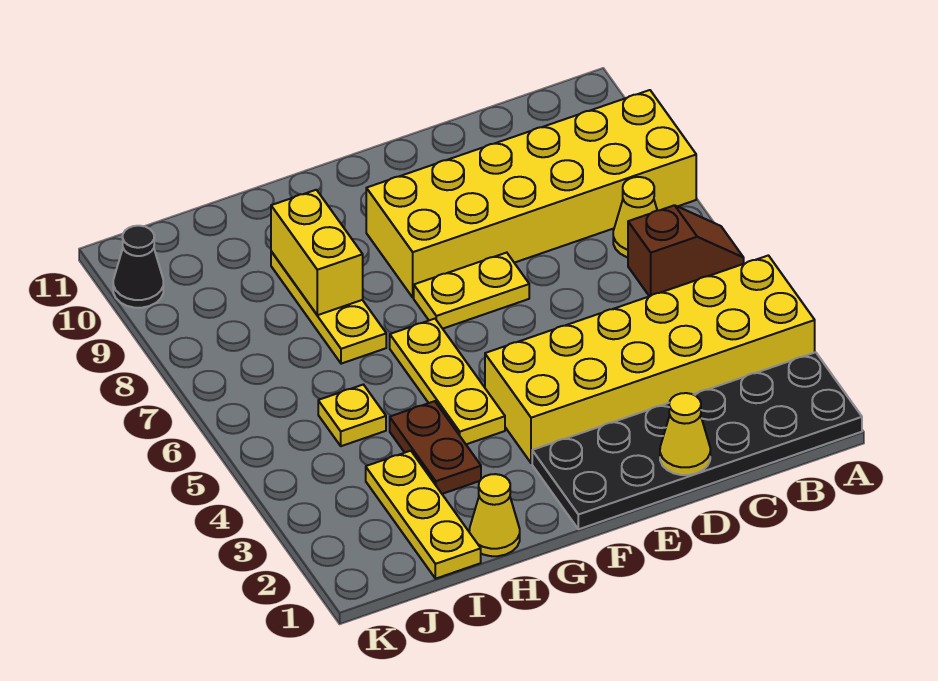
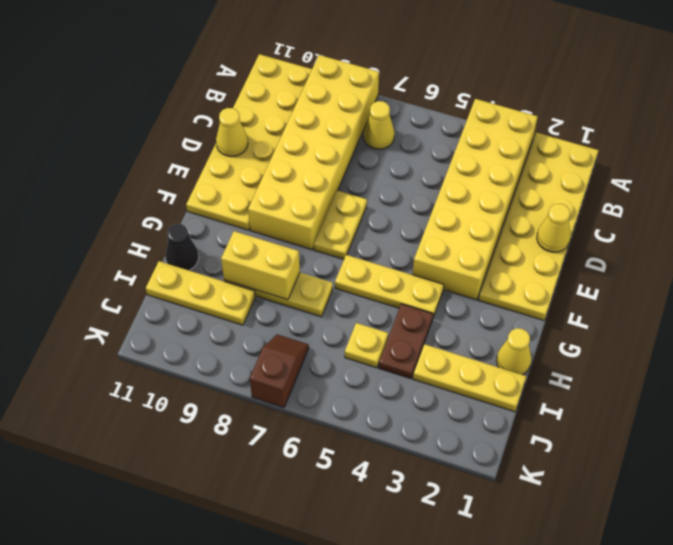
black 2x6 plate [532,352,862,529] -> yellow 2x6 plate [479,133,599,320]
brown 1x2 slope [628,205,744,296] -> brown 1x2 slope moved to [250,334,309,408]
none -> yellow 2x6 plate [186,54,312,230]
none -> yellow 1x1 cone [216,108,248,157]
brown 1x2 plate [390,401,481,494] -> brown 1x2 plate turned to [379,304,433,379]
none -> yellow 1x3 plate [146,261,255,325]
black 1x1 cone [113,226,163,308] -> black 1x1 cone moved to [165,224,199,270]

